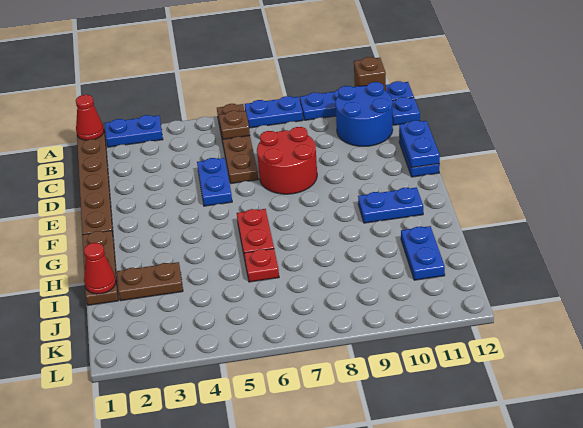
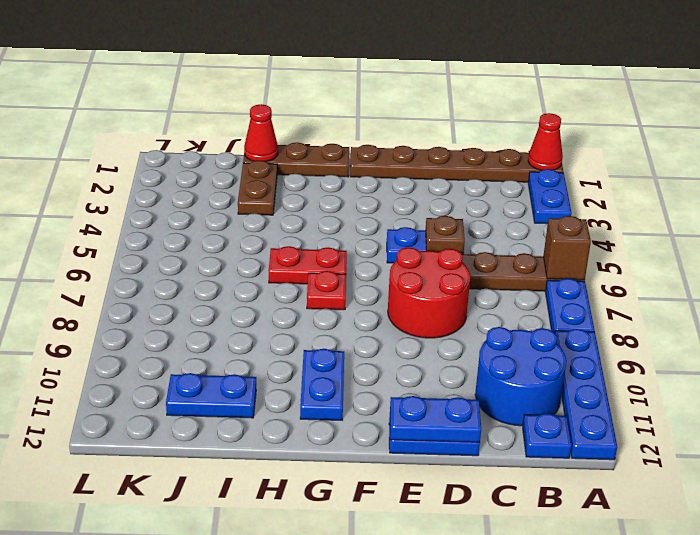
brown 1x1 brick [354,57,386,91] -> brown 1x1 brick moved to [543,216,591,280]
brown 1x1 plate [219,111,250,139] -> brown 1x1 plate moved to [425,216,465,253]
red 1x1 plate [244,249,279,282] -> red 1x1 plate moved to [307,271,346,310]

